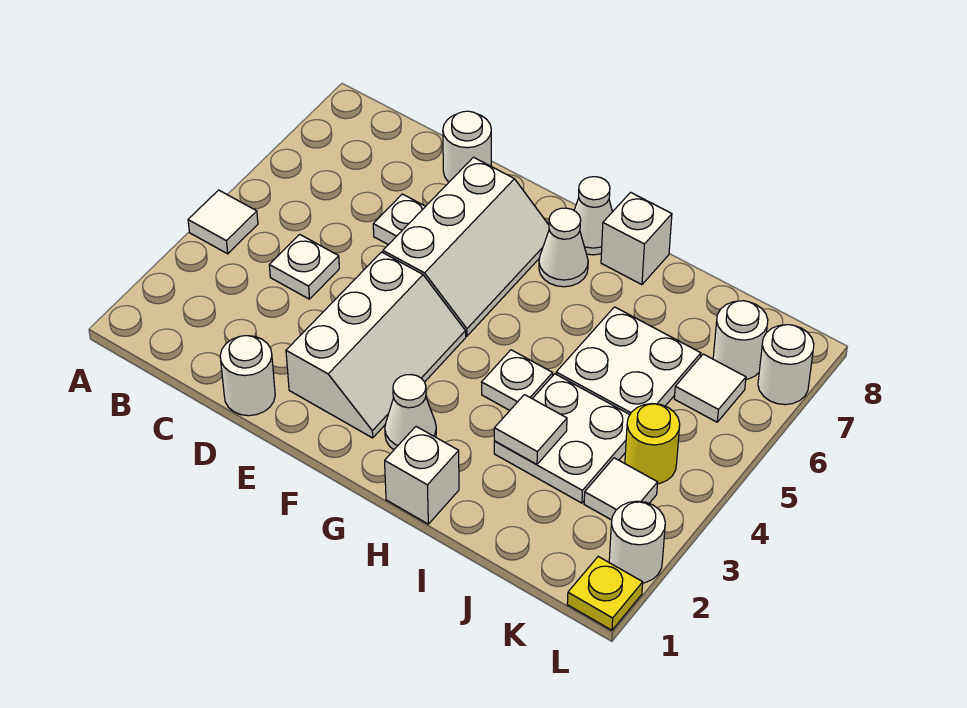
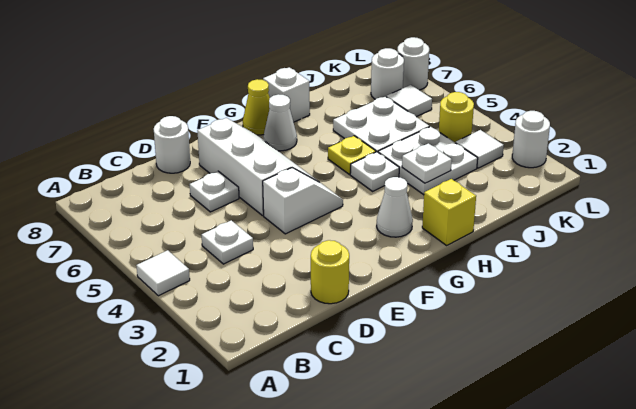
white 1x1 round brick [220,336,275,416] -> yellow 1x1 round brick [311,240,349,304]
white 2x3 slope [286,252,466,438] -> white 1x2 slope [263,168,343,234]
white 1x1 cone [574,177,612,255] -> yellow 1x1 cone [243,79,270,135]
white 1x1 brick [385,427,459,524] -> yellow 1x1 brick [422,179,476,245]
white 1x1 tile [494,395,567,465] -> white 1x1 plate [402,143,452,183]
yellow 1x1 plate [567,557,643,630] -> yellow 1x1 plate moved to [328,136,376,174]

